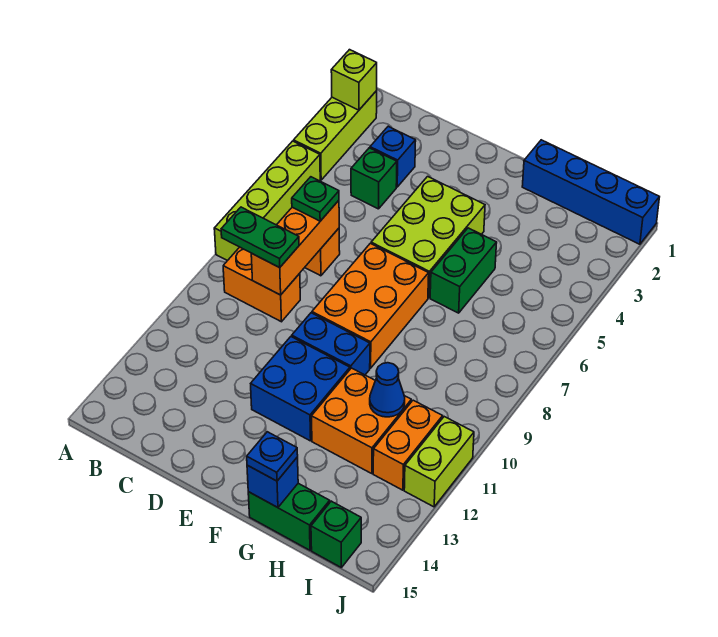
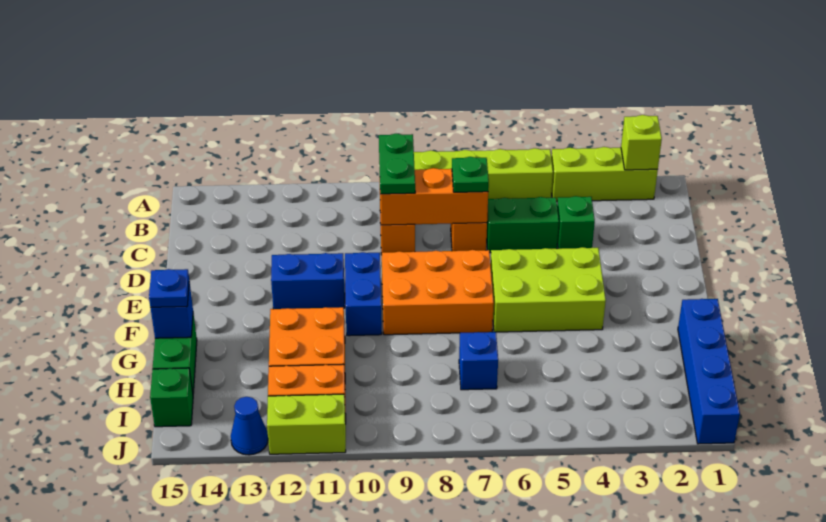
blue 1x1 brick [370,126,416,187] -> blue 1x1 brick moved to [459,332,498,390]
blue 2x2 brick [251,337,350,441] -> blue 1x2 brick [271,253,345,309]
green 1x2 brick [430,228,497,313] -> green 1x2 brick moved to [486,197,559,253]
blue 1x1 cone [370,363,405,417] -> blue 1x1 cone moved to [231,397,268,455]

